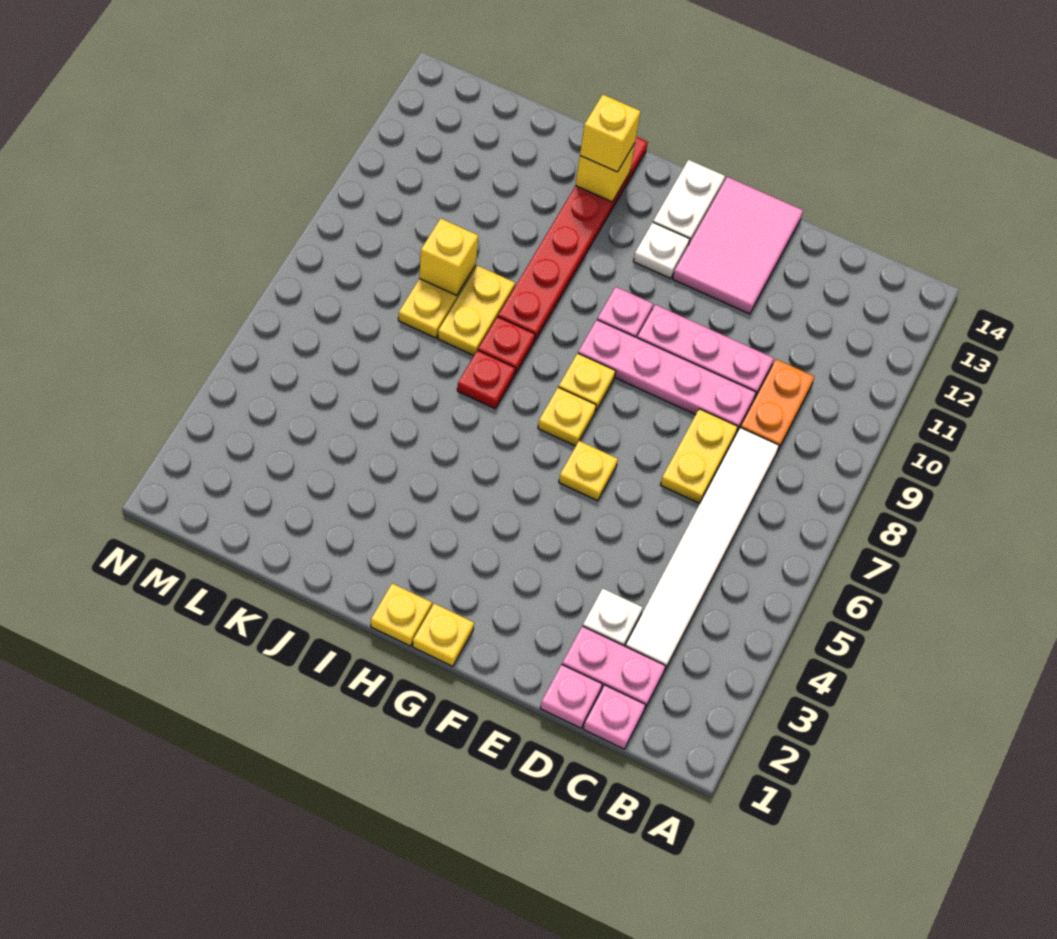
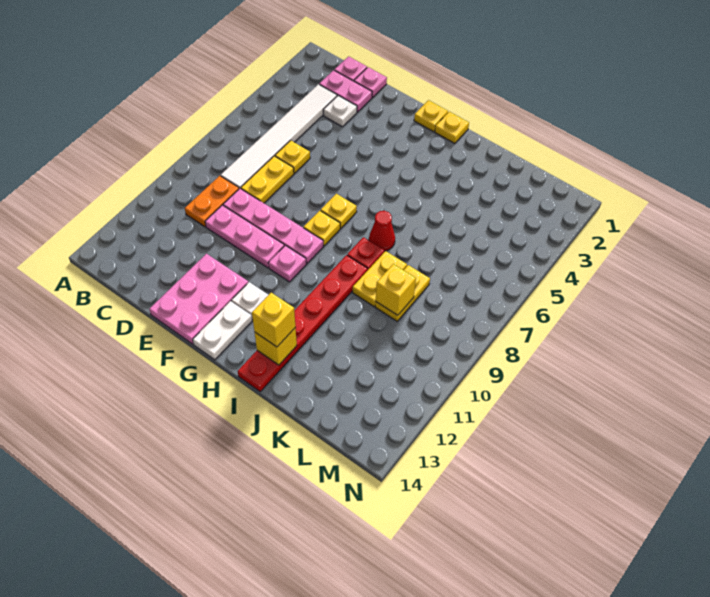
pink 2x3 tile [673,177,803,314] -> pink 2x3 plate [149,254,248,344]
yellow 1x1 plate [559,441,618,501] -> yellow 1x1 plate moved to [275,140,310,173]
red 1x1 plate [457,350,515,409] -> red 1x1 cone [369,211,395,251]

